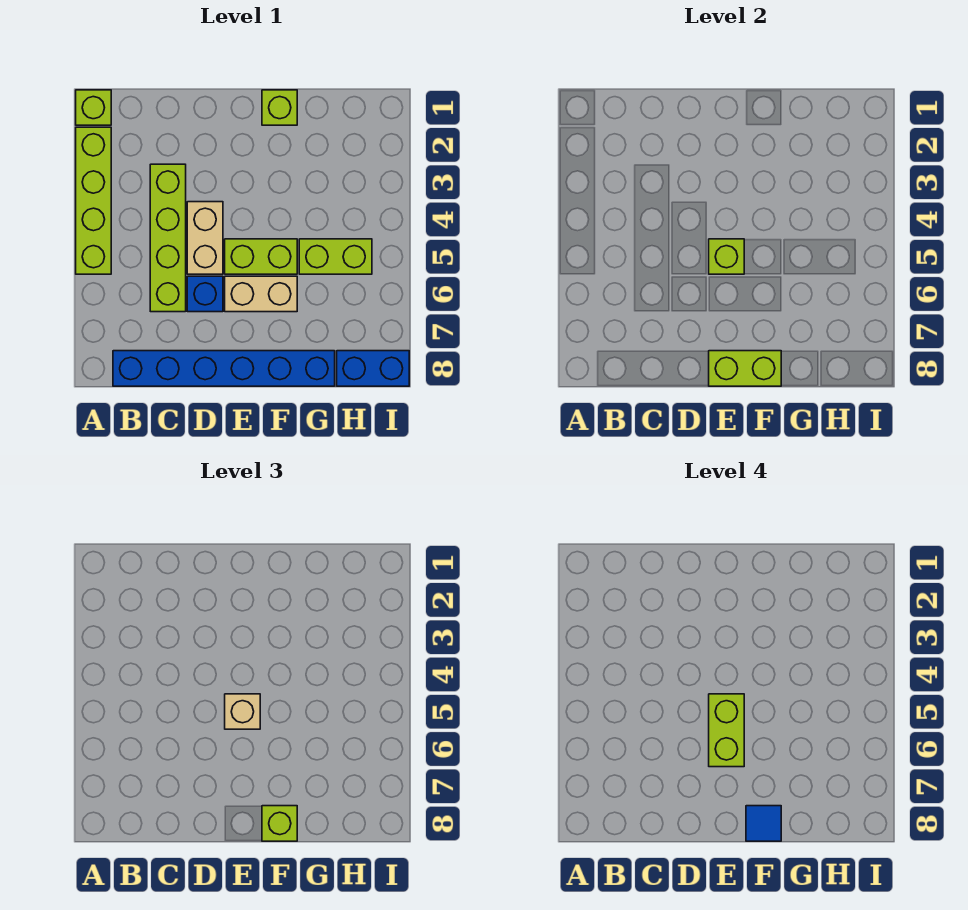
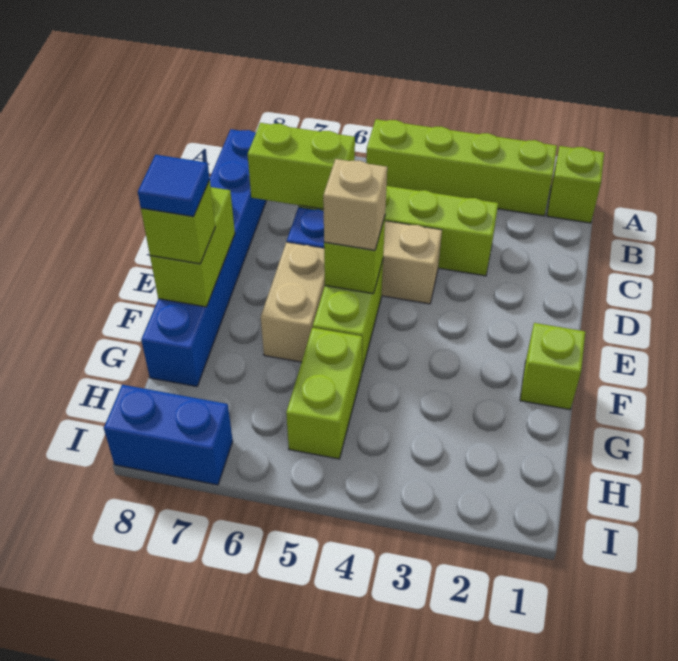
lime 1x2 brick [709,694,744,767] -> lime 1x2 brick moved to [248,123,355,209]
blue 1x2 brick [337,351,409,386] -> blue 1x2 brick turned to [104,385,233,485]

